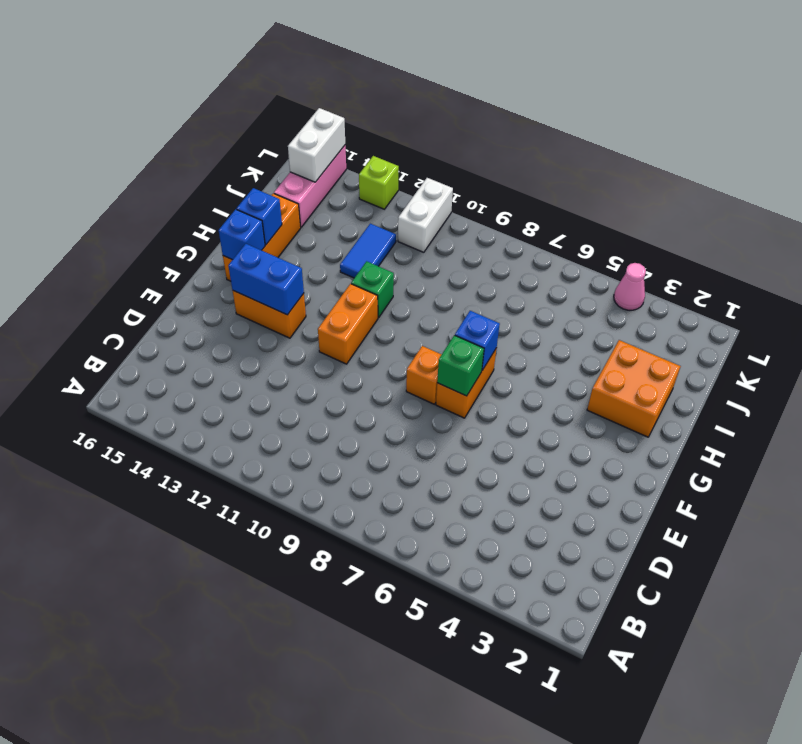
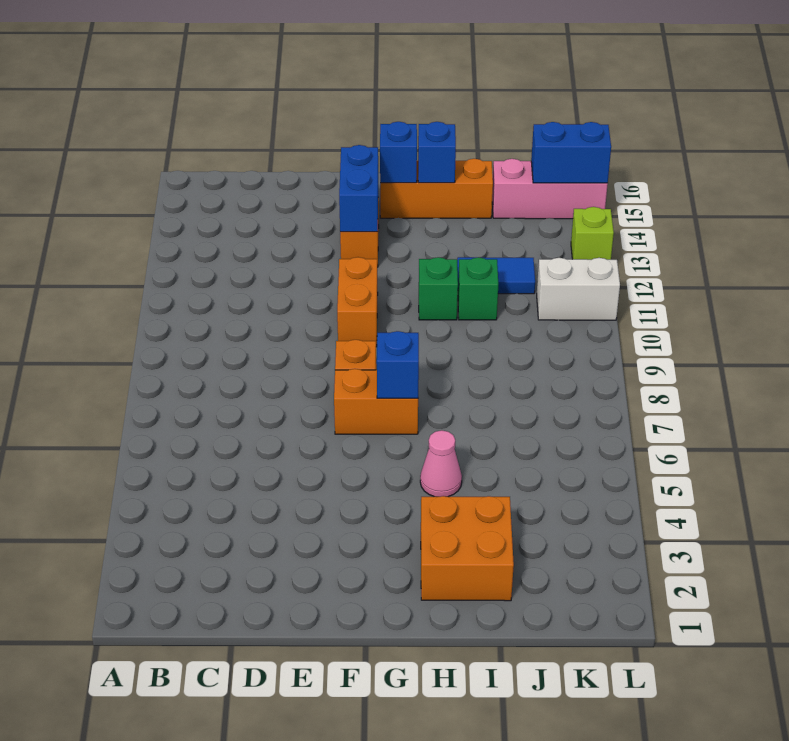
green 1x1 brick [437,335,484,396] -> green 1x1 brick moved to [458,257,498,320]
orange 1x2 brick [318,284,378,364] -> orange 1x2 brick turned to [337,257,378,347]
white 1x2 brick [288,108,345,182] -> blue 1x2 brick [531,122,611,183]
pink 1x1 cone [614,263,646,310] -> pink 1x1 cone moved to [420,430,462,497]

